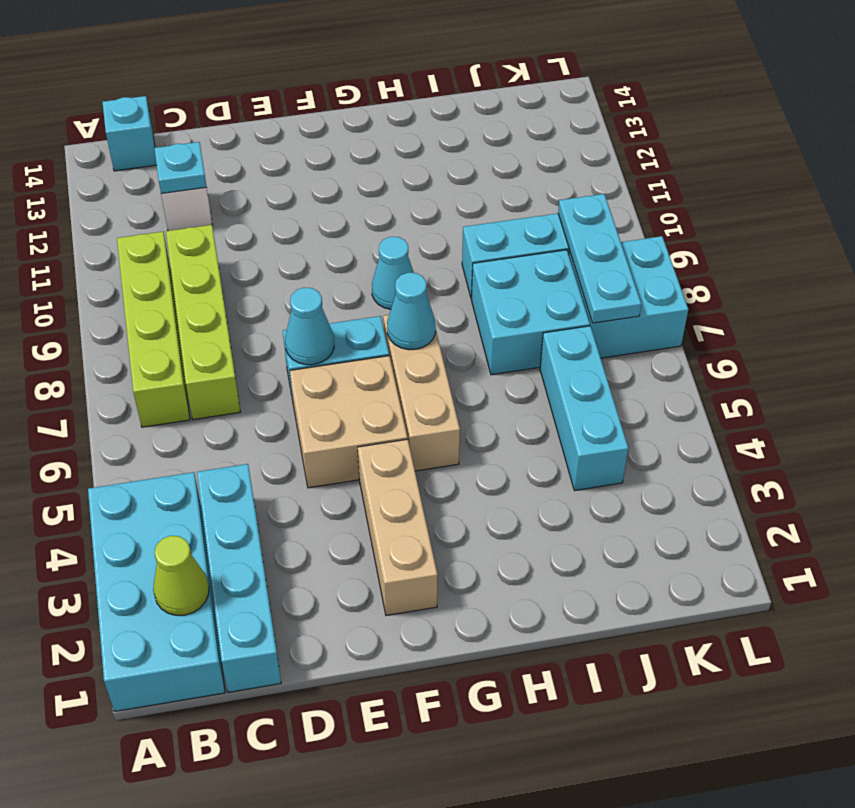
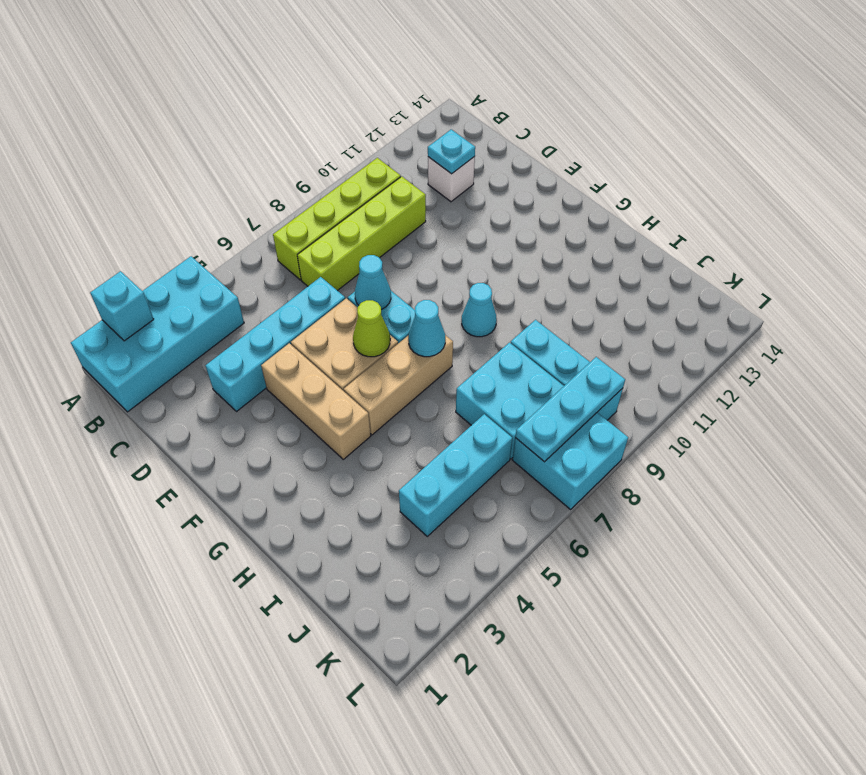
lime 1x1 cone [153,536,209,615] -> lime 1x1 cone moved to [353,300,390,357]
cyan 1x1 brick [102,96,157,171] -> cyan 1x1 brick moved to [90,271,154,341]
cyan 1x4 brick [197,464,281,692] -> cyan 1x4 brick moved to [205,277,345,412]
tan 1x3 brick [358,439,438,616] -> tan 1x3 brick turned to [261,343,371,459]

